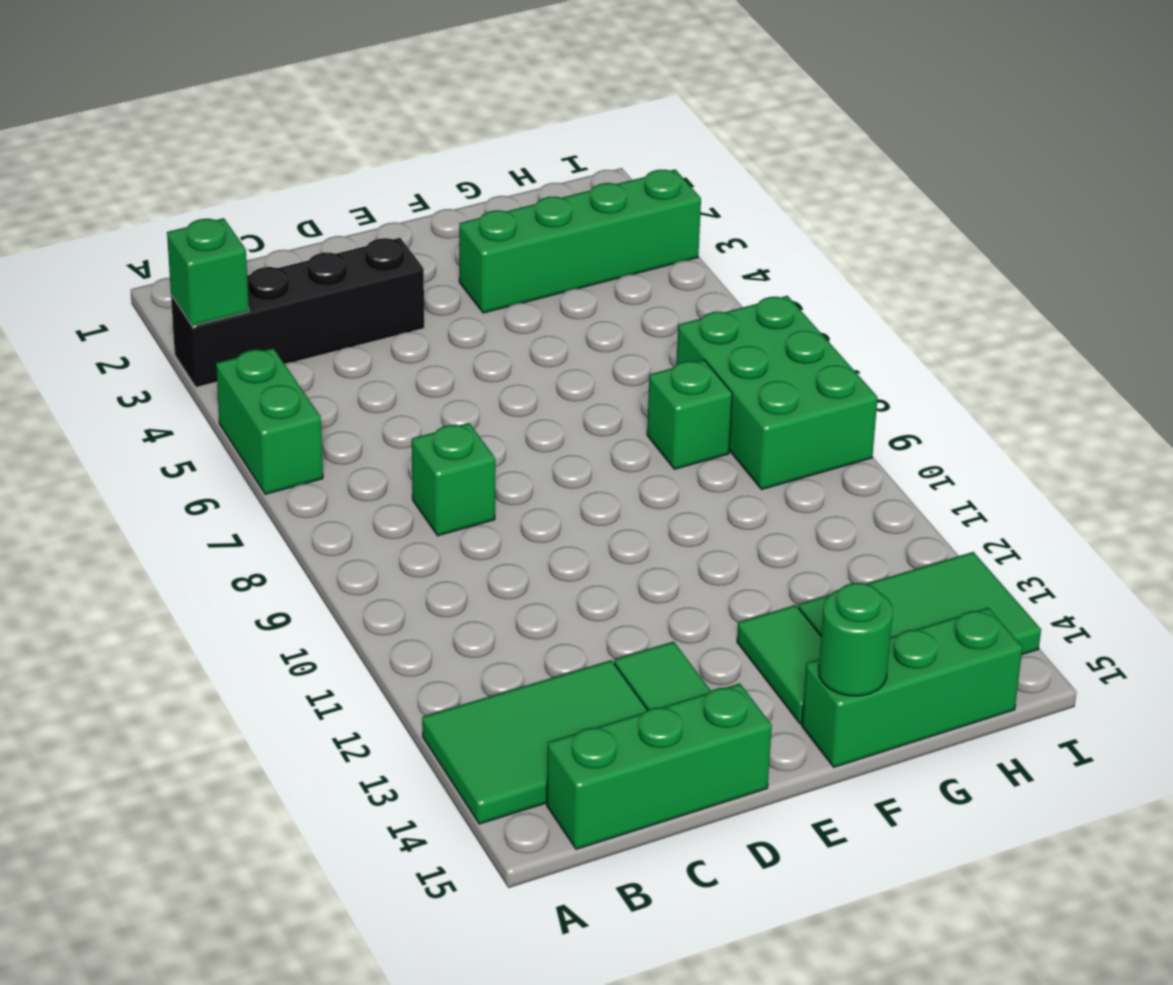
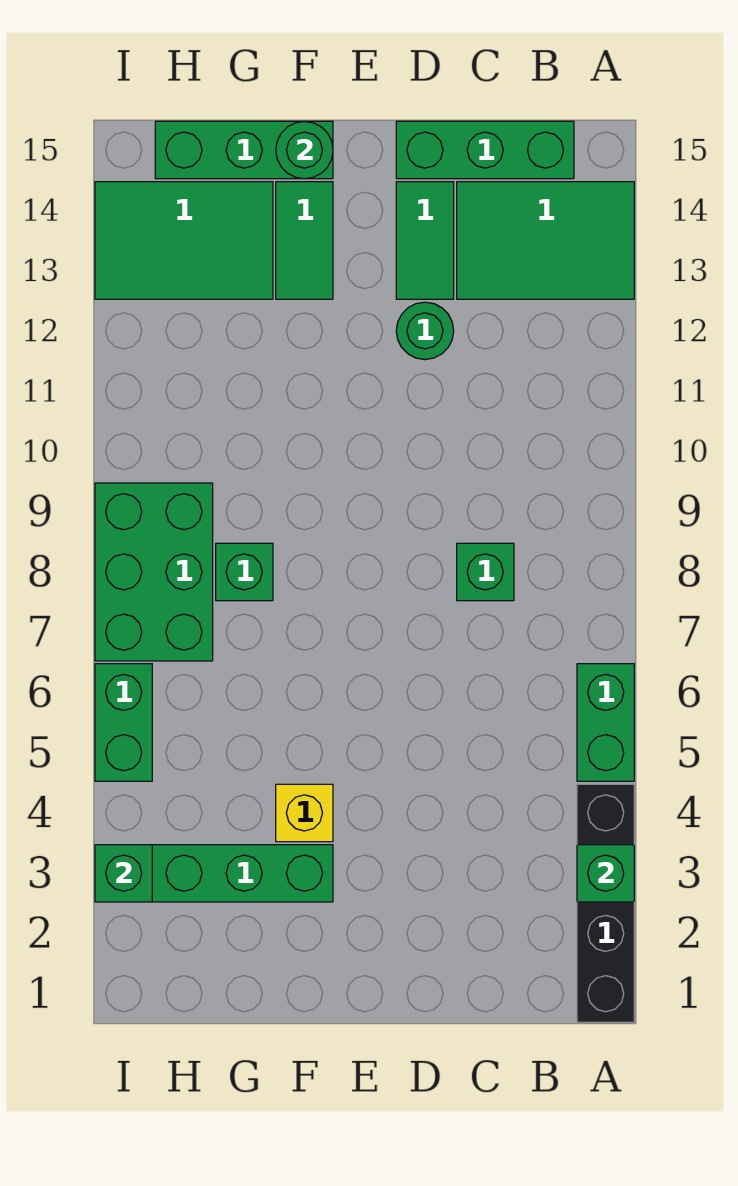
black 1x4 brick [171,238,424,387] -> black 1x4 brick turned to [577,784,634,1022]
none -> green 1x1 round brick [396,302,454,360]
none -> yellow 1x1 brick [276,784,333,842]
none -> green 1x1 brick [95,845,152,902]
none -> green 1x2 brick [95,664,152,781]

